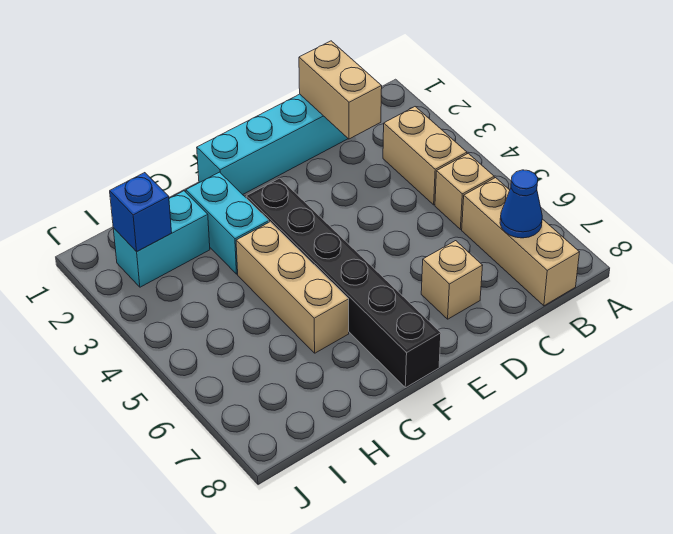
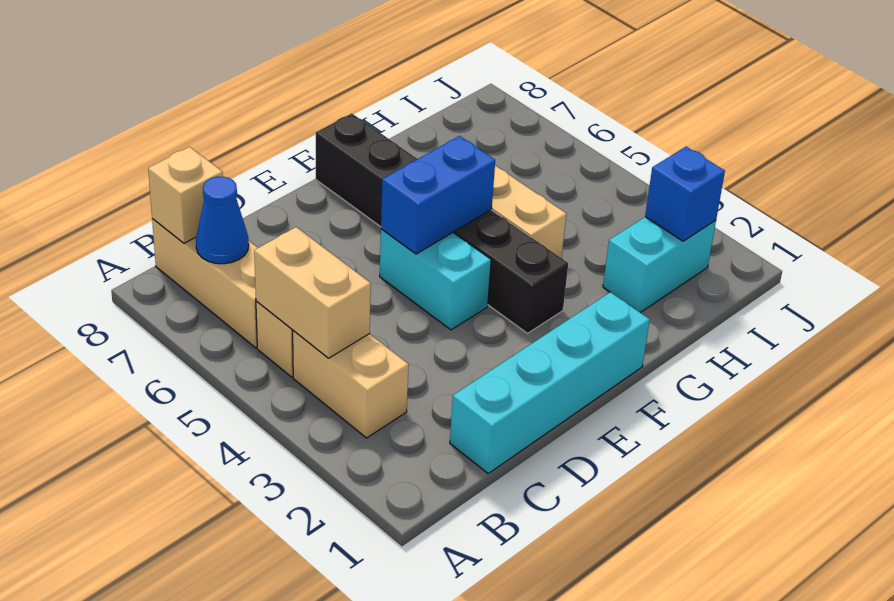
tan 1x2 brick [299,41,382,139] -> tan 1x2 brick moved to [254,227,371,358]
tan 1x1 brick [421,241,483,319] -> tan 1x1 brick moved to [148,147,223,243]
none -> blue 1x2 brick [381,136,495,254]
cyan 1x2 brick [186,172,269,274] -> cyan 1x2 brick moved to [380,229,491,330]

